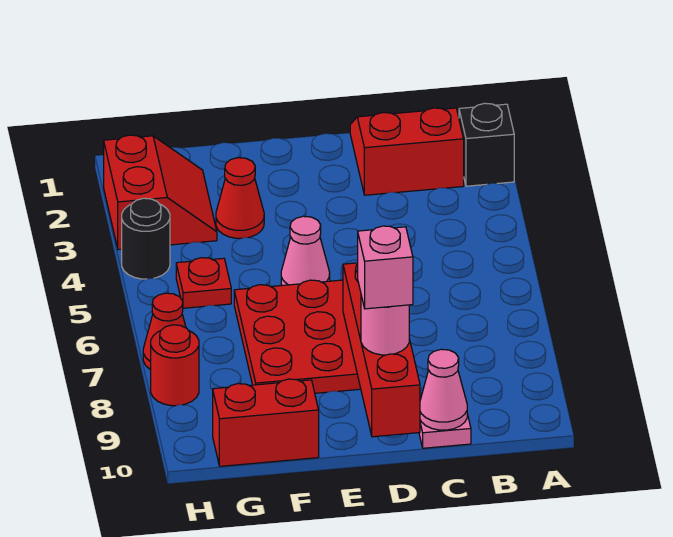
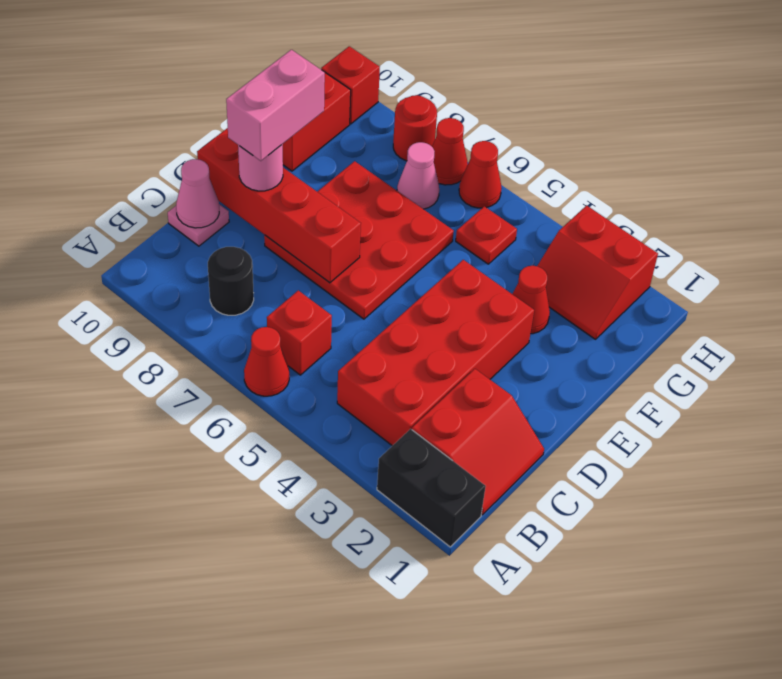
black 1x1 brick [459,103,514,186] -> black 1x2 brick [377,429,486,547]
none -> red 1x1 cone [244,327,289,396]
none -> red 2x4 brick [337,260,534,446]
none -> red 1x1 brick [267,290,332,375]
pink 1x1 brick [358,226,413,309] -> pink 1x2 brick [226,50,325,161]
pink 1x1 cone [281,216,330,285] -> pink 1x1 cone moved to [397,142,439,209]
black 1x1 round brick [122,198,170,279] -> black 1x1 round brick moved to [208,247,254,315]
none -> red 1x1 cone [459,141,502,208]
none -> red 1x1 brick [321,46,380,124]

